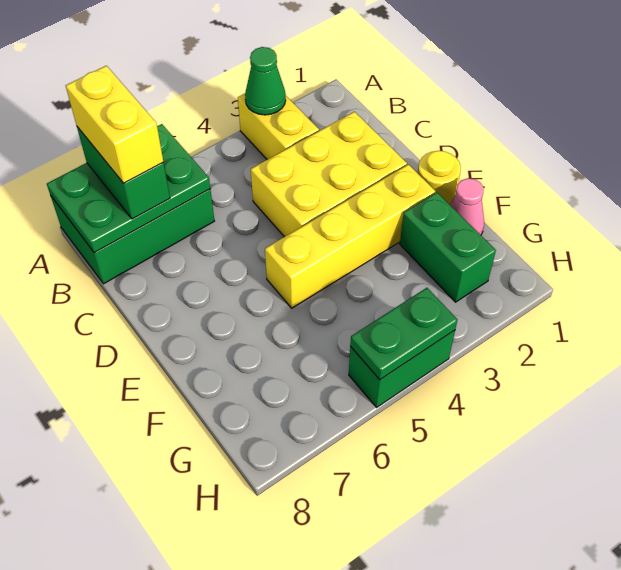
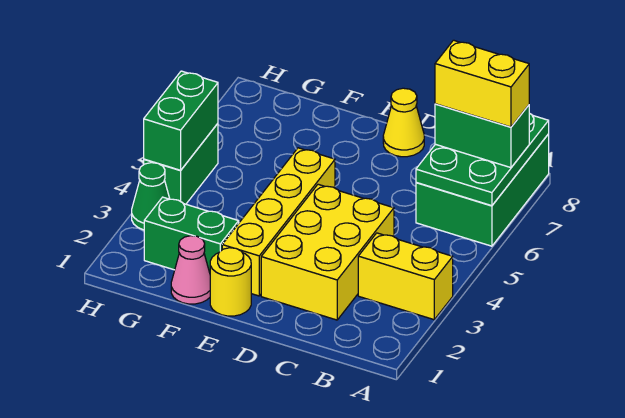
green 1x1 cone [245,47,286,115] -> green 1x1 cone moved to [132,163,170,230]
none -> yellow 1x1 cone [383,88,424,157]
green 1x2 plate [350,288,458,380] -> green 1x2 brick [144,71,218,170]

